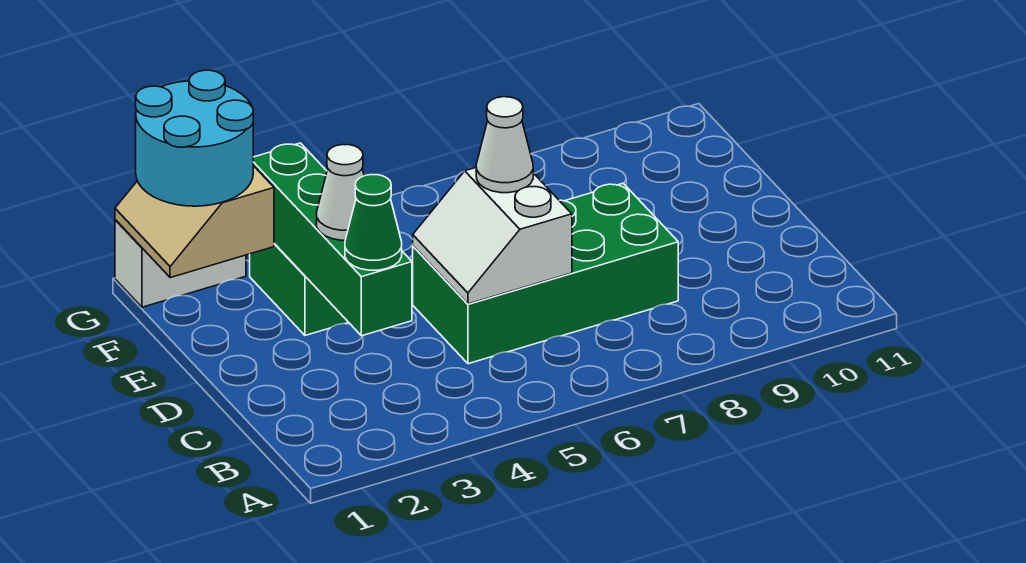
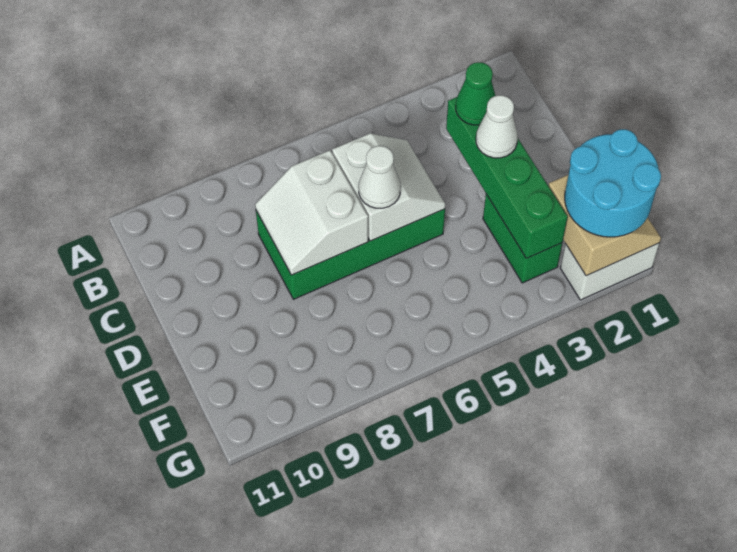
none -> white 2x2 slope [255,150,368,275]

